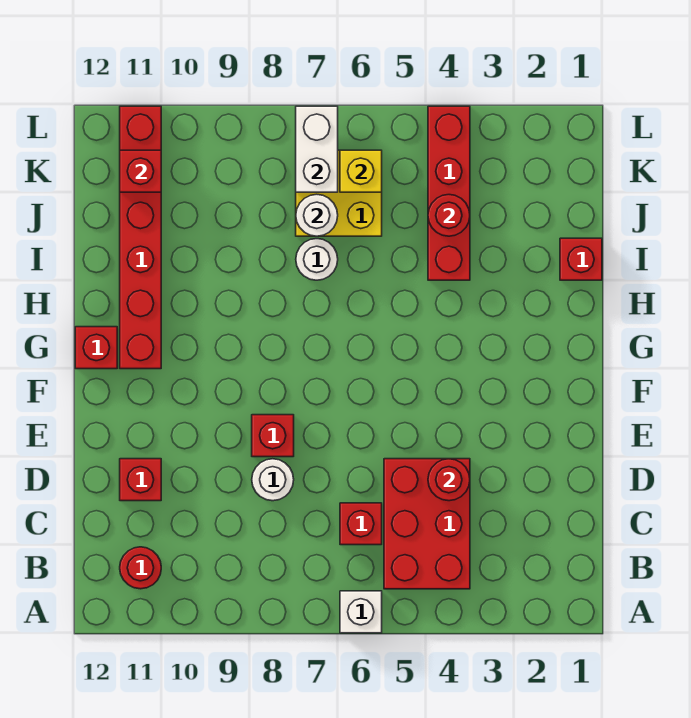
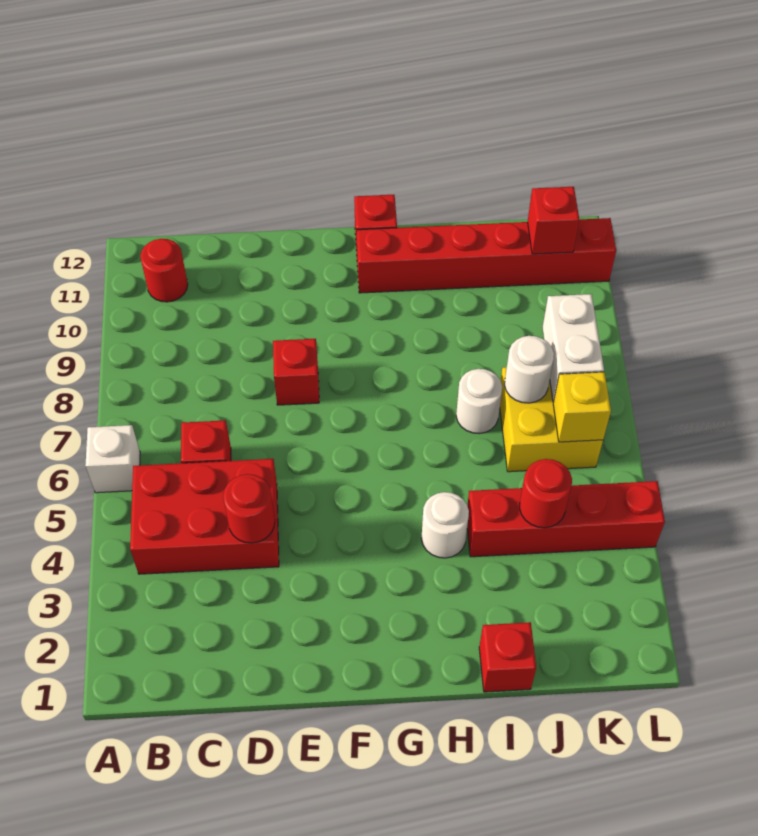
white 1x1 round brick [252,459,294,501] -> white 1x1 round brick moved to [421,492,469,558]
red 1x1 brick [120,459,161,501] -> none
white 1x2 brick [296,106,338,192] -> white 1x2 brick turned to [543,294,604,402]

